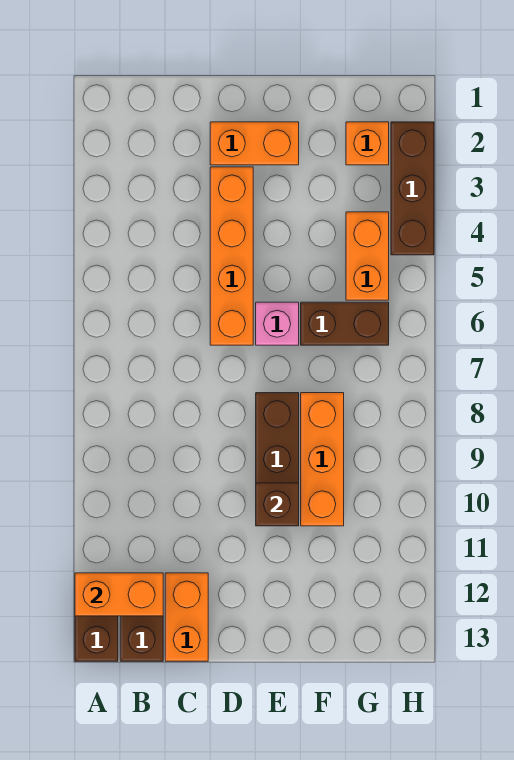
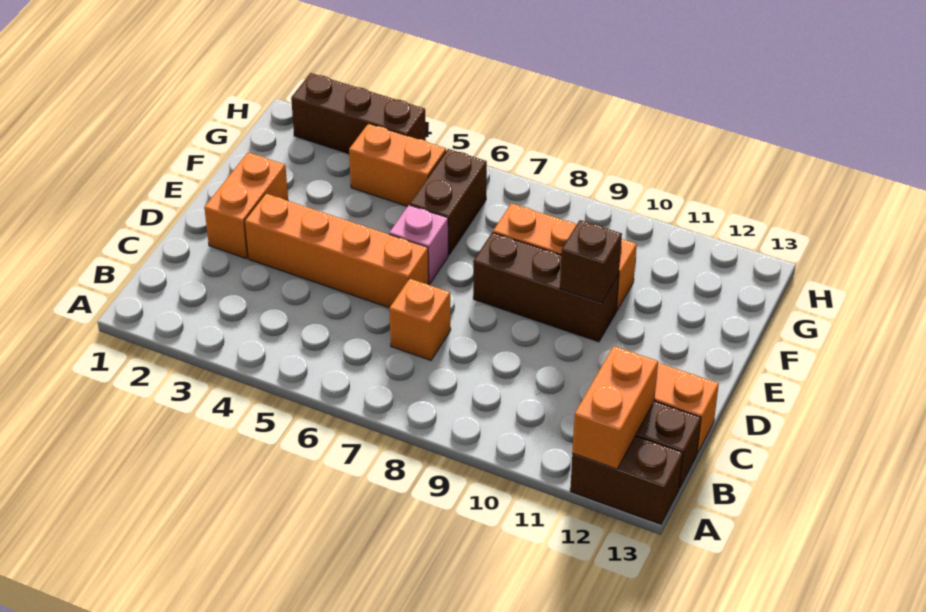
orange 1x1 brick [346,122,389,165] -> orange 1x1 brick moved to [389,279,451,360]

